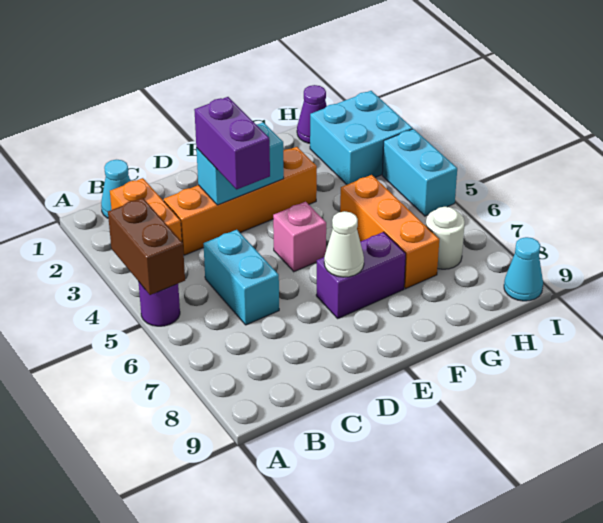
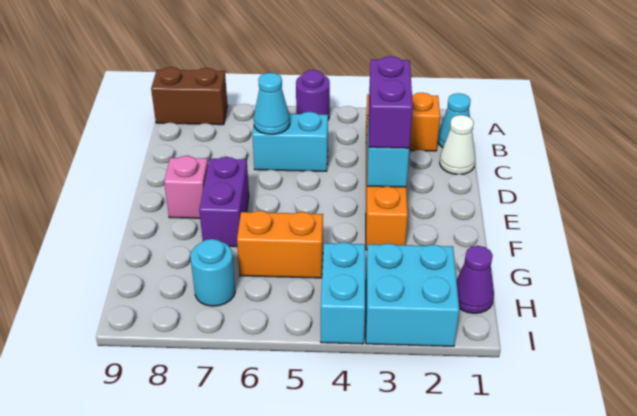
brown 1x2 brick [108,198,185,295] -> brown 1x2 brick moved to [151,67,228,125]
purple 1x2 brick [194,97,270,190] -> purple 1x2 brick turned to [369,56,413,148]
pink 1x1 brick [273,202,326,272] -> pink 1x1 brick moved to [164,156,208,218]
white 1x1 cone [324,211,364,277] -> white 1x1 cone moved to [440,115,475,174]
orange 1x3 brick [340,175,439,289] -> orange 1x2 brick [237,211,323,278]
white 1x1 round brick [426,207,465,269] -> cyan 1x1 round brick [190,239,235,306]
cyan 1x2 brick [382,129,457,216] -> cyan 1x2 brick turned to [321,242,365,344]
cyan 1x1 cone [504,237,543,301] -> cyan 1x1 cone moved to [254,73,290,134]

